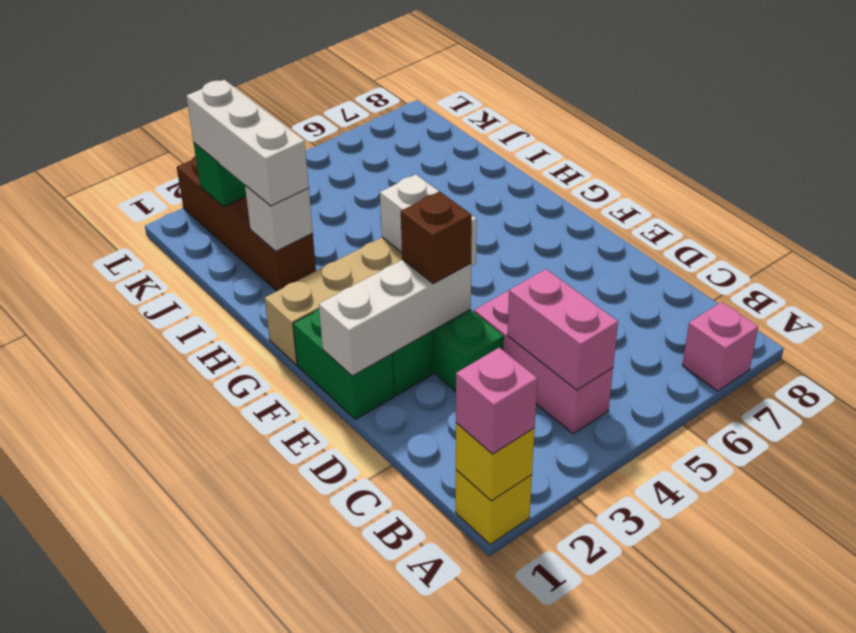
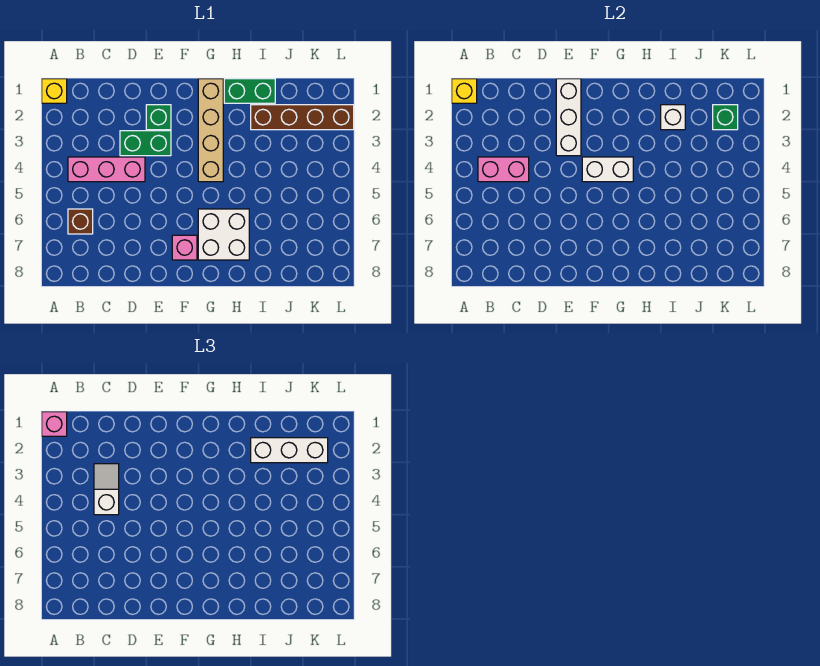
pink 1x1 brick [682,302,758,391] -> pink 1x1 brick moved to [172,235,197,260]
none -> white 1x2 slope [94,464,119,515]
green 1x2 brick [293,309,394,419] -> green 1x2 brick moved to [224,79,275,103]
brown 1x1 brick [401,191,472,283] -> brown 1x1 brick moved to [68,209,93,234]
none -> white 2x2 brick [198,209,249,260]

